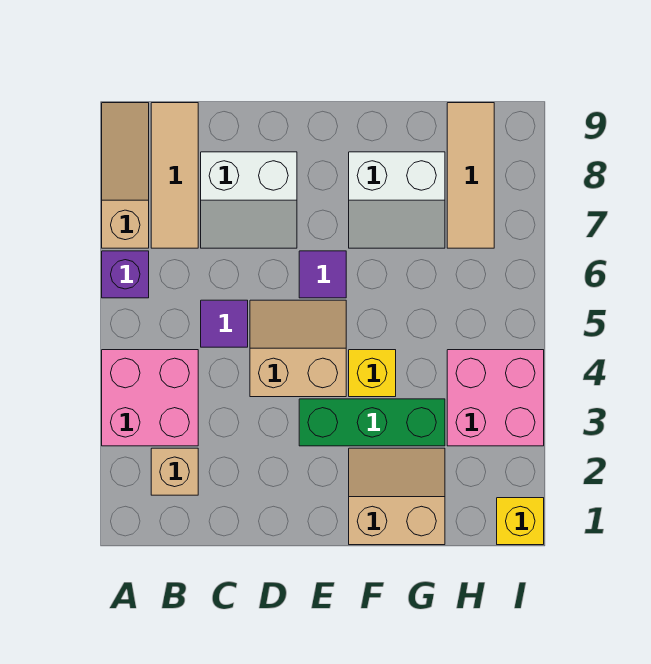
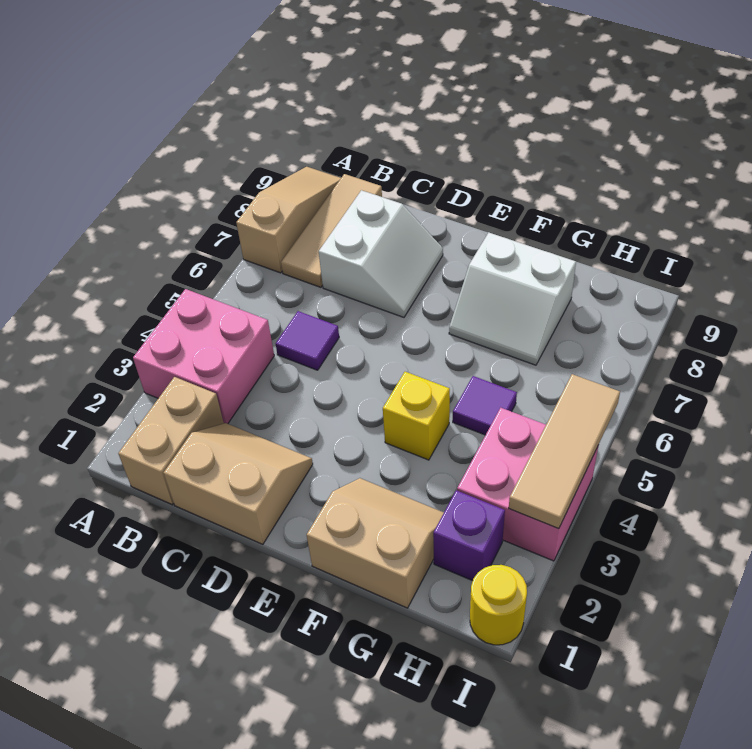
purple 1x1 brick [102,251,149,298] -> purple 1x1 brick moved to [433,490,505,581]
tan 1x1 brick [151,448,198,495] -> tan 1x2 brick [118,377,224,505]
white 2x2 slope [201,152,297,248] -> white 2x2 slope turned to [319,190,443,317]
tan 2x2 slope [250,300,346,397] -> tan 2x2 slope moved to [164,423,313,544]
green 1x3 brick [299,399,445,446] -> none
purple 1x1 tile [299,251,346,298] -> purple 1x1 tile moved to [453,376,517,435]
tan 1x3 tile [447,103,494,248] -> tan 1x3 tile moved to [509,374,620,529]
yellow 1x1 brick [497,498,544,545] -> yellow 1x1 round brick [470,565,527,645]

